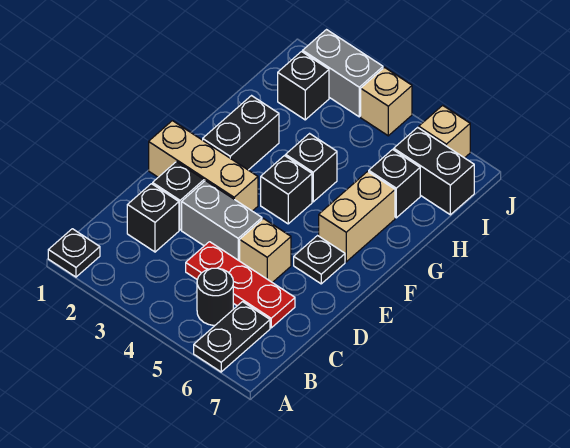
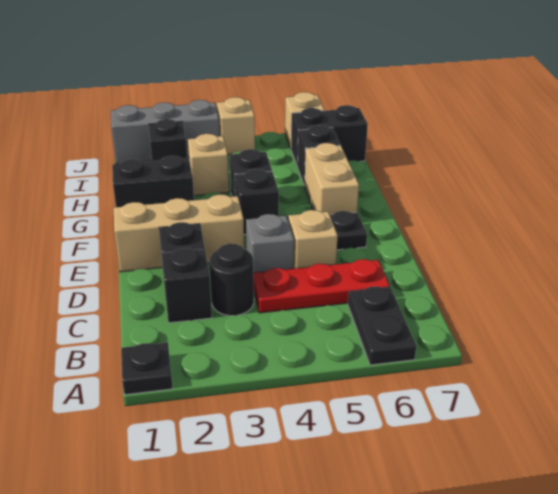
black 1x1 round brick [197,268,233,325] -> black 1x1 round brick moved to [209,244,254,316]
grey 1x2 brick [182,181,262,261] -> grey 1x1 brick [246,214,294,273]
black 1x2 brick [203,96,279,170] -> black 1x2 brick turned to [112,156,194,207]
none -> tan 1x1 brick [188,134,229,196]
grey 1x2 brick [303,30,383,117] -> grey 1x3 brick [111,100,220,164]

